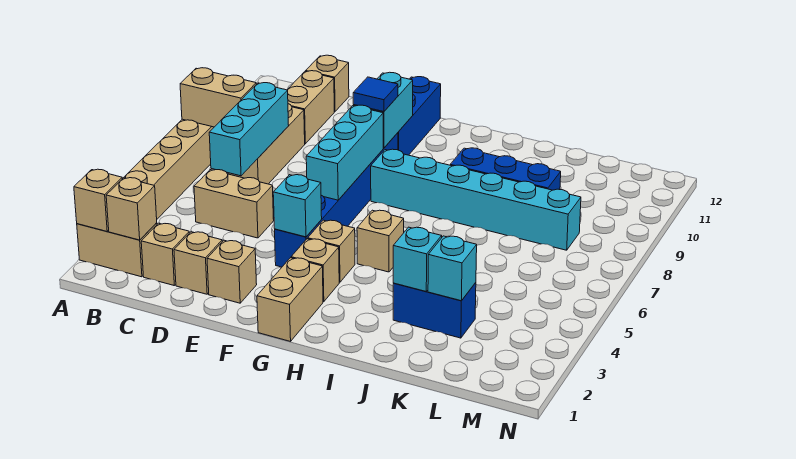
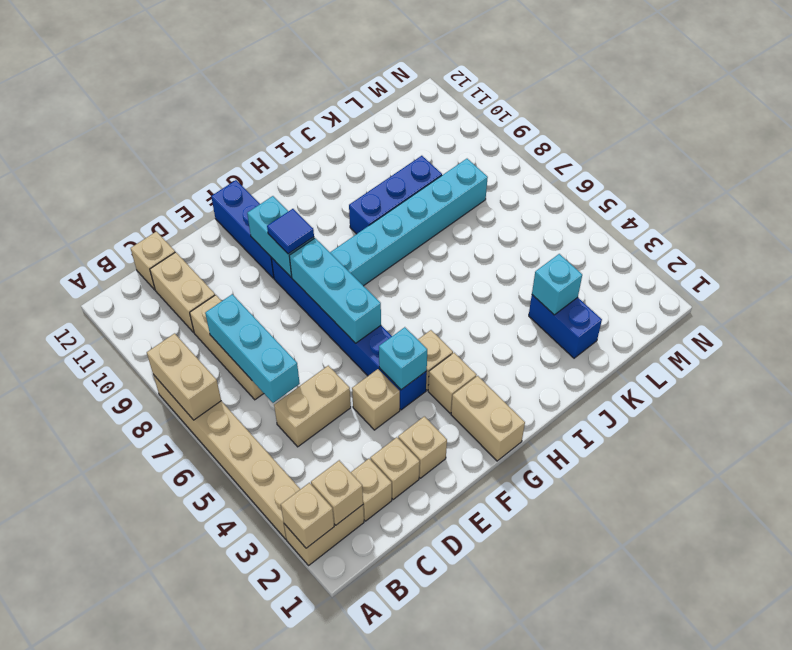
tan 1x2 brick [180,68,256,127] -> tan 1x2 brick turned to [147,333,221,420]
tan 1x1 brick [357,210,404,272] -> tan 1x1 brick moved to [352,369,400,430]
blue 1x2 brick [393,283,476,338] -> blue 1x2 brick turned to [529,295,602,358]
cyan 1x1 brick [393,227,442,291] -> none

